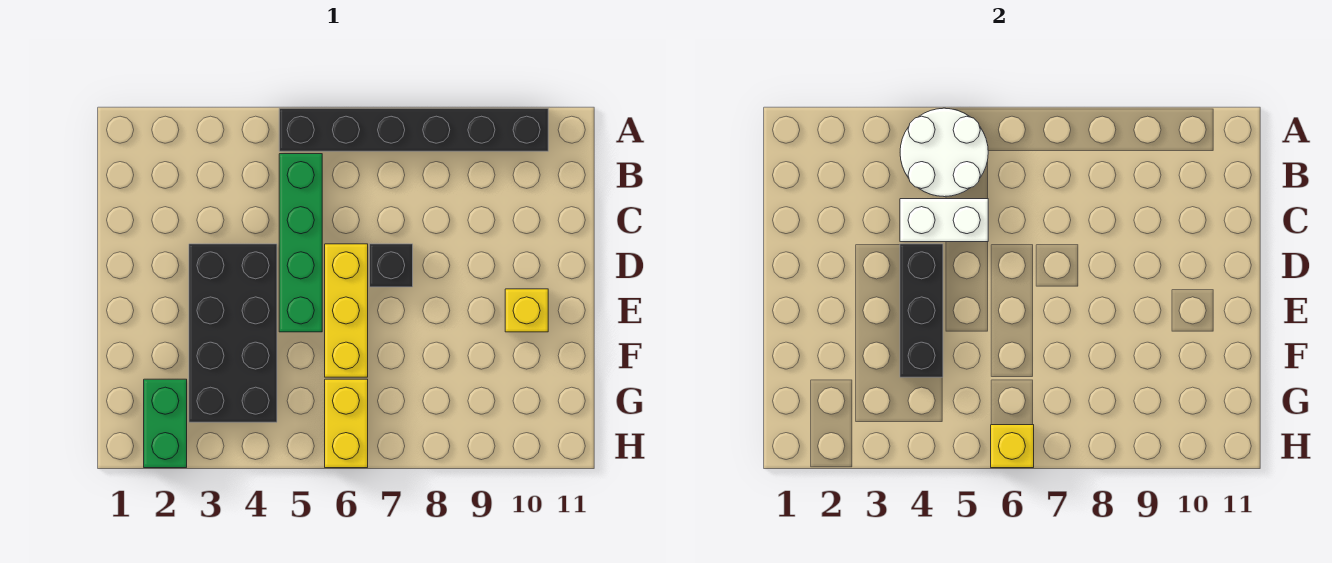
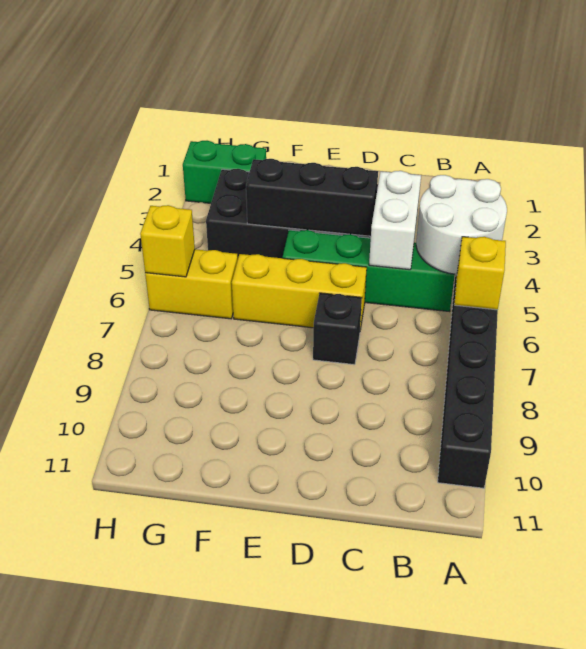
yellow 1x1 brick [505,289,548,332] -> yellow 1x1 brick moved to [454,237,506,310]

